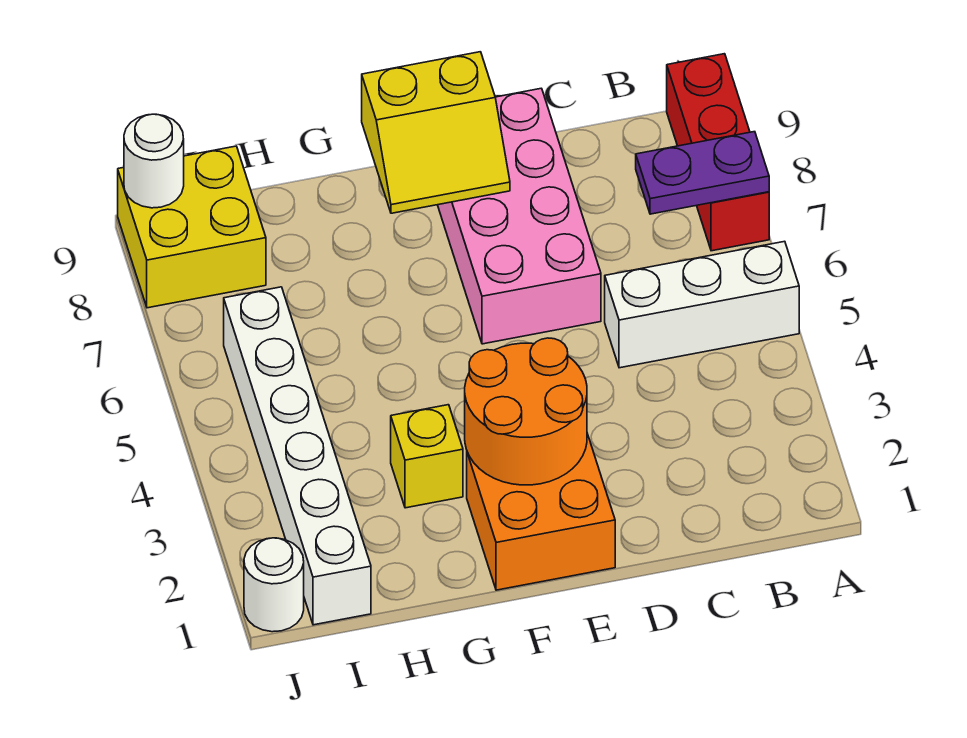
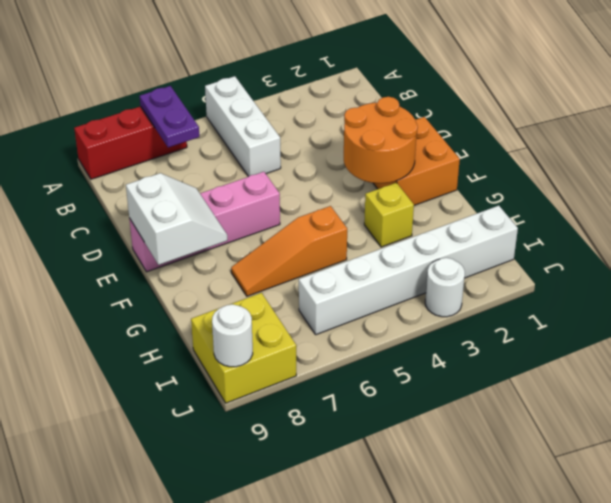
pink 2x4 brick [438,88,601,344] -> pink 1x4 brick [129,172,280,272]
yellow 2x2 slope [362,52,510,213] -> white 2x2 slope [126,173,227,265]
none -> orange 1x3 slope [231,206,347,296]
white 1x1 round brick [244,538,304,632] -> white 1x1 round brick moved to [425,258,465,317]

